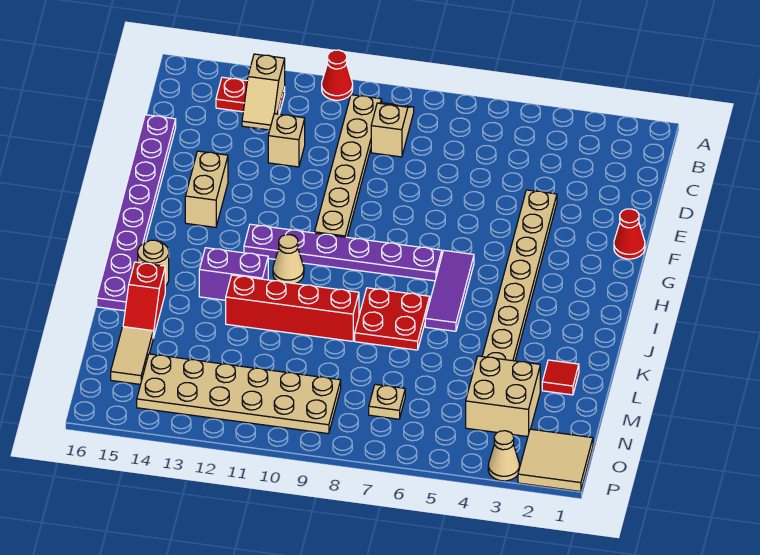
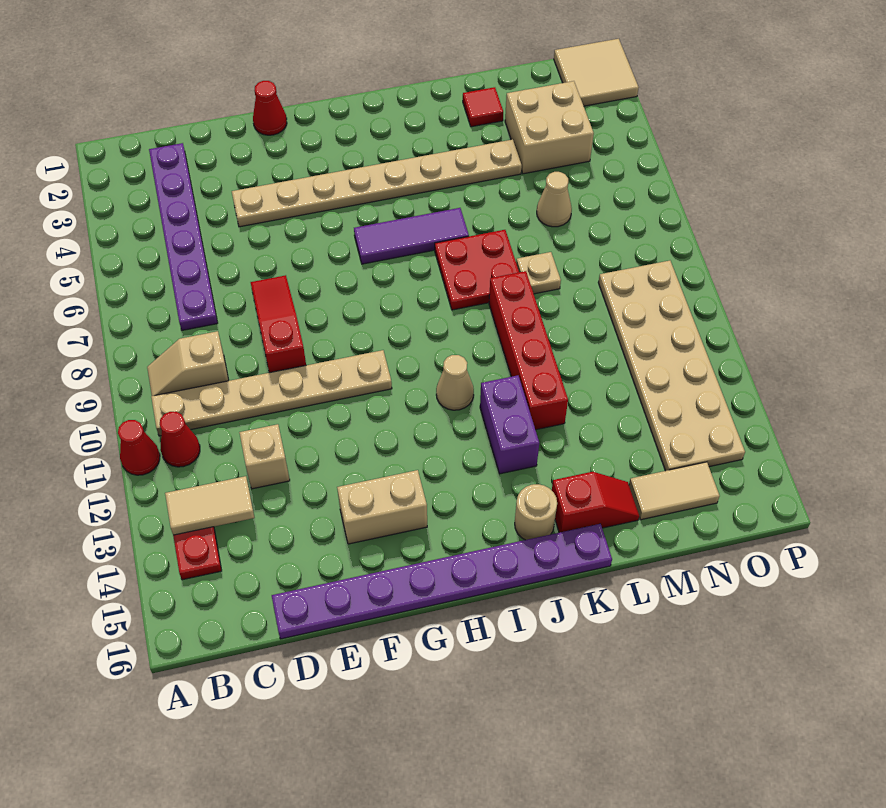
none -> red 1x1 cone [160,412,200,467]
tan 1x2 slope [242,54,285,130] -> tan 1x2 tile [165,476,254,535]
none -> red 1x3 slope [251,275,306,373]
purple 1x6 plate [244,224,442,281] -> purple 1x6 plate moved to [149,143,218,330]
tan 1x1 plate [369,384,405,419] -> tan 1x1 plate moved to [516,252,561,294]
tan 1x1 cone [488,431,519,481] -> tan 1x1 cone moved to [537,172,572,227]

